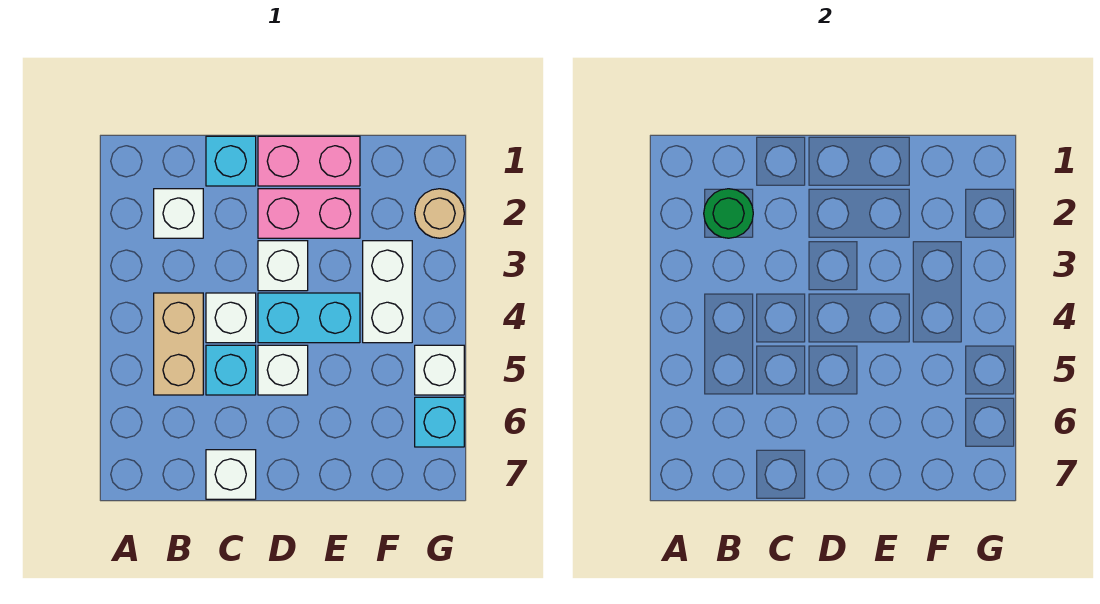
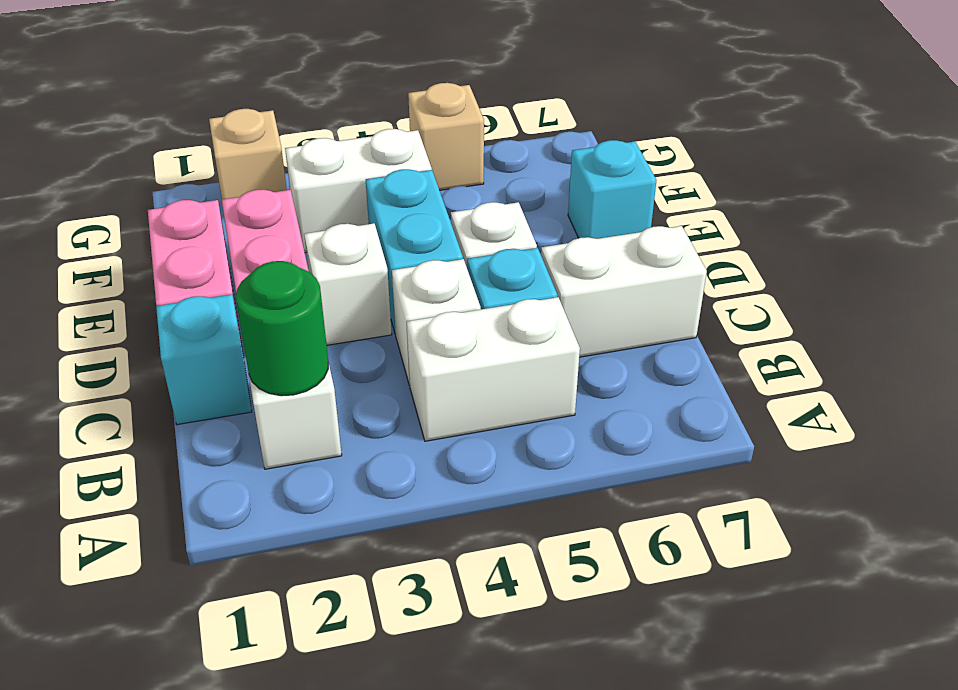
tan 1x2 brick [154,293,203,395] -> white 1x2 brick [407,297,580,441]
white 1x1 brick [206,450,256,499] -> white 1x2 brick [541,226,707,357]
tan 1x1 round brick [415,189,464,238] -> tan 1x1 brick [209,109,287,199]
white 1x1 brick [415,345,464,395] -> tan 1x1 brick [408,83,484,190]
cyan 1x1 brick [415,397,464,447] -> cyan 1x1 brick moved to [568,140,656,239]

